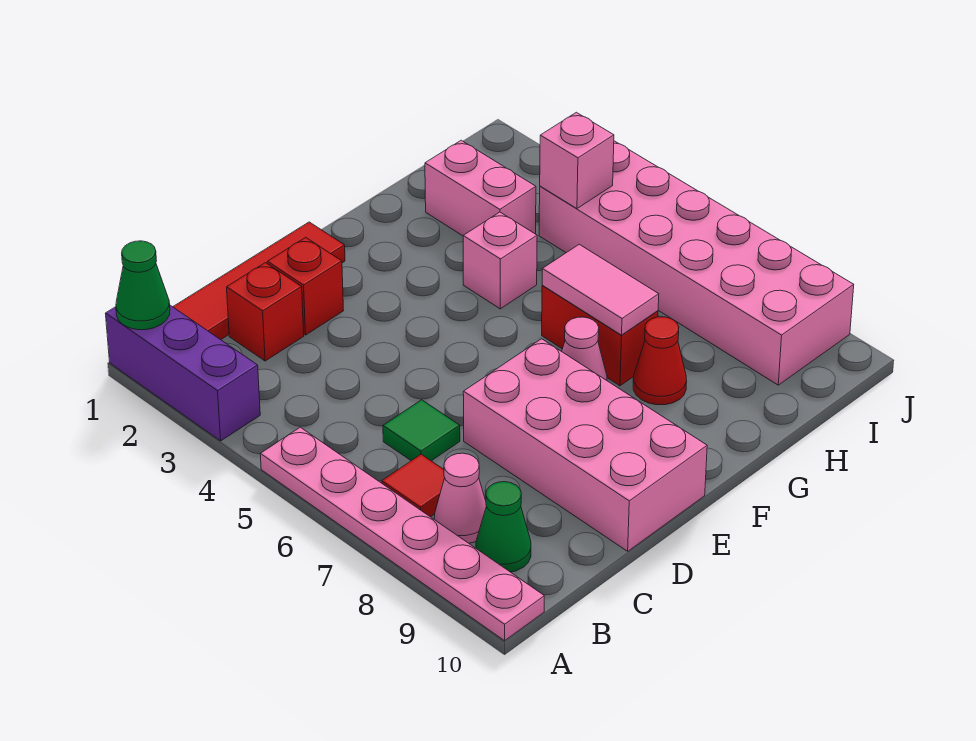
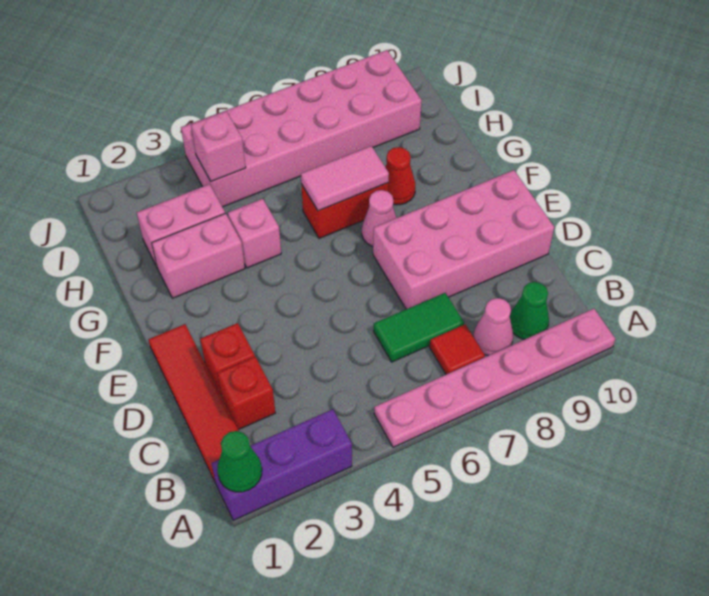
green 1x1 tile [383,400,460,461] -> green 1x2 tile [374,293,464,362]
none -> pink 1x2 brick [152,213,245,298]

